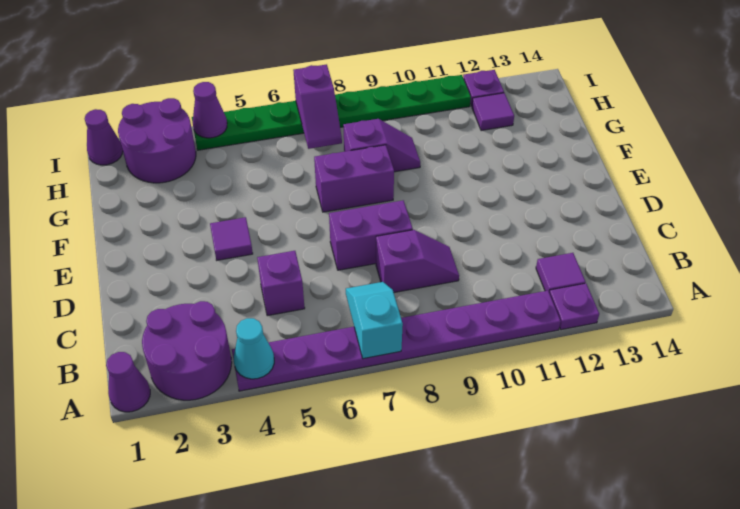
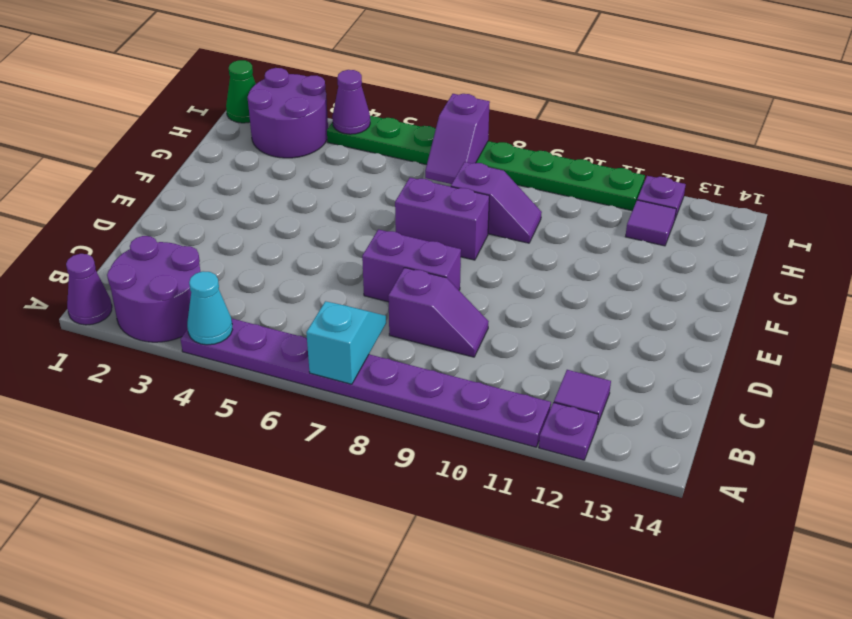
purple 1x1 brick [257,251,305,316] -> none
purple 1x1 tile [210,217,253,260] -> none
purple 1x1 cone [85,109,123,165] -> green 1x1 cone [226,60,256,123]

